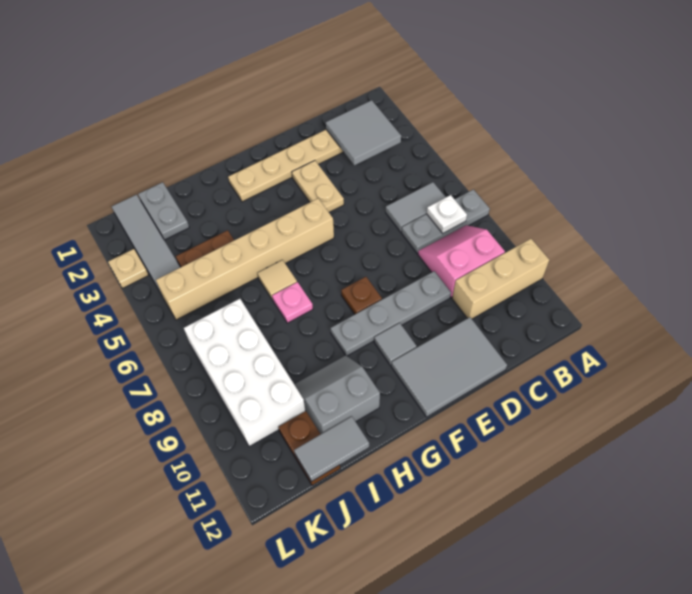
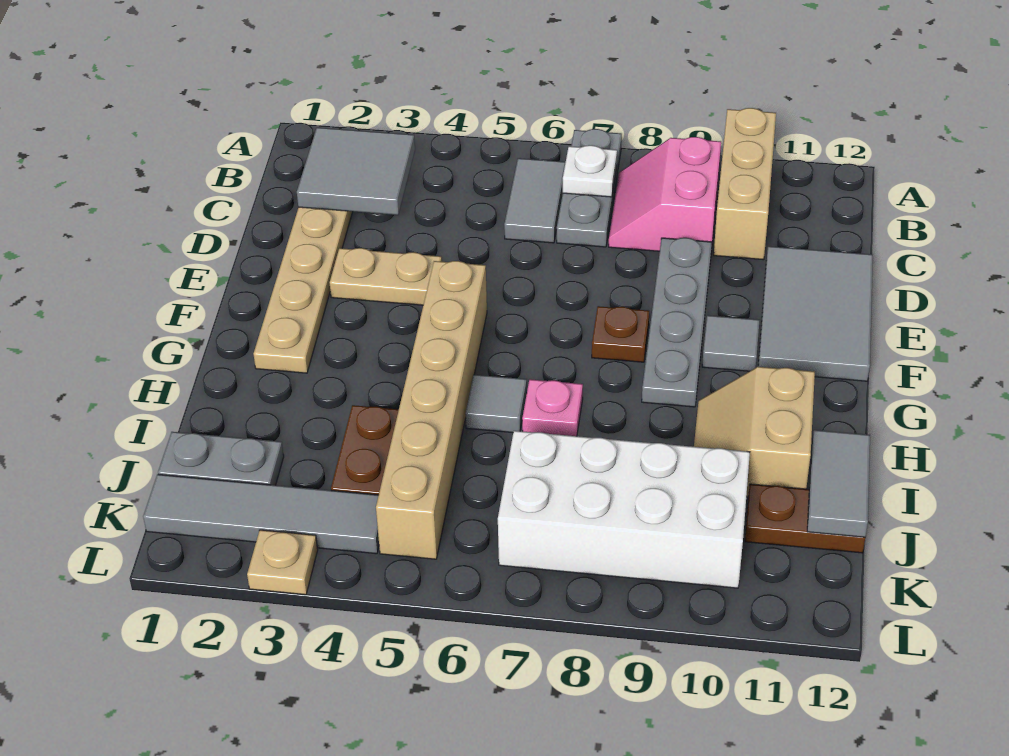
tan 1x1 tile [257,260,297,300] -> grey 1x1 tile [465,375,527,433]
grey 2x2 slope [294,355,380,434] -> tan 2x2 slope [694,367,815,497]

